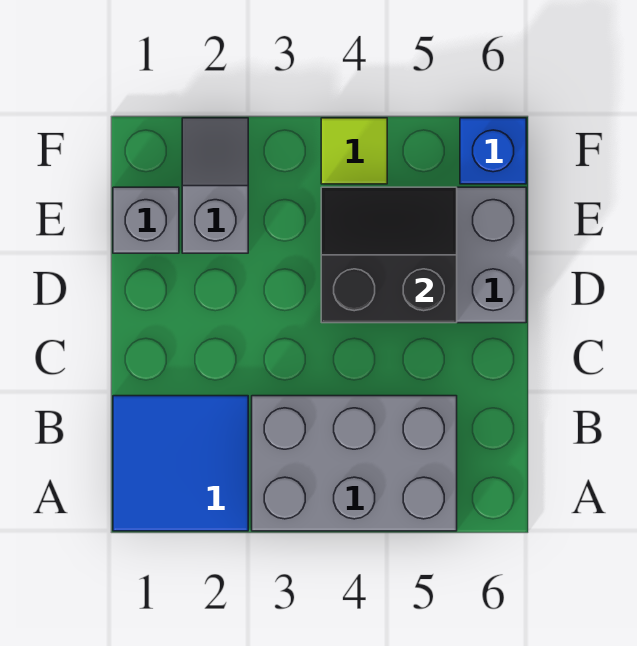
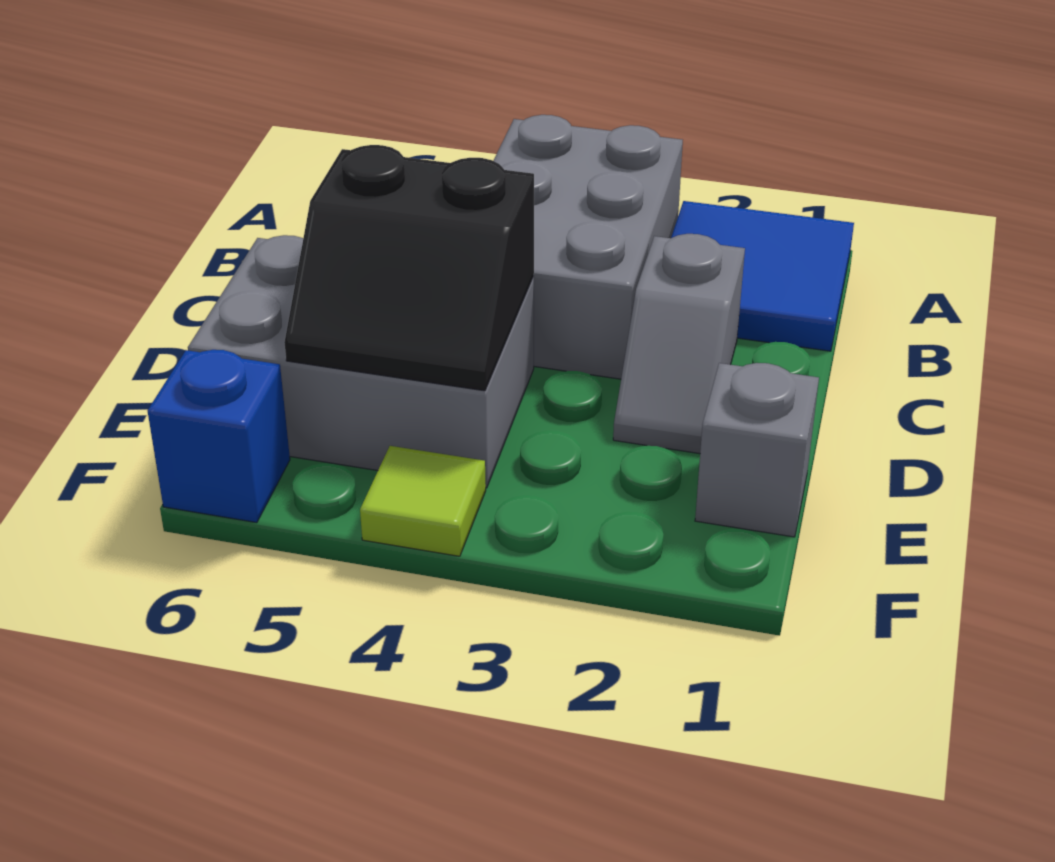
grey 2x3 brick [252,396,457,531] -> grey 2x3 brick turned to [493,115,683,379]
grey 1x2 slope [182,118,248,253] -> grey 1x2 slope moved to [613,234,745,454]

